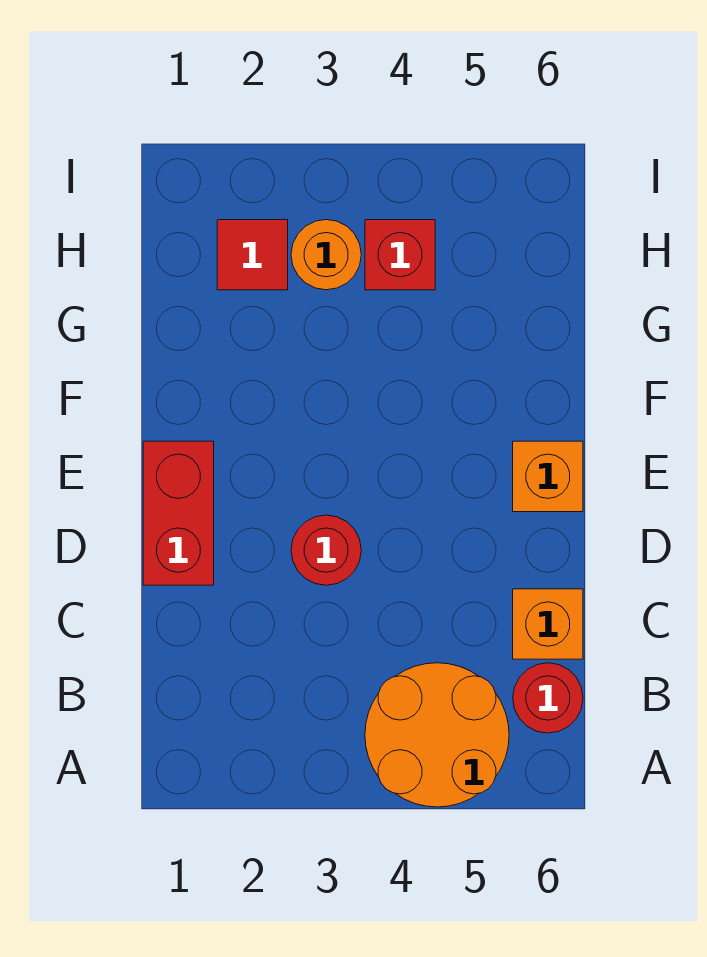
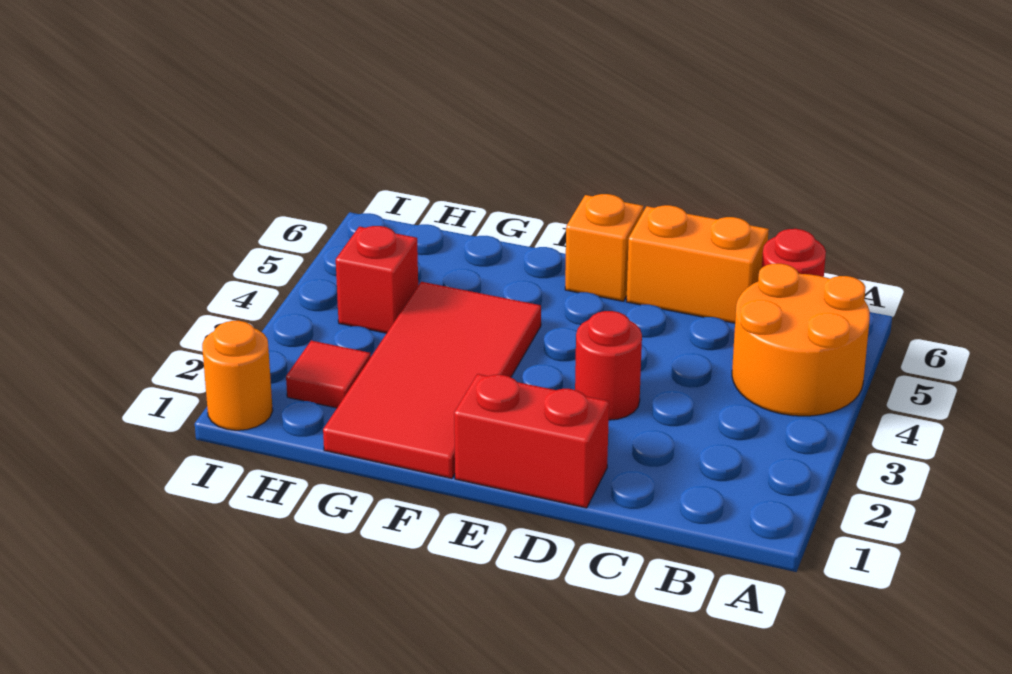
orange 1x1 brick [513,589,583,659] -> orange 1x2 brick [626,205,769,323]
none -> red 2x4 tile [323,282,541,479]
orange 1x1 round brick [291,220,361,290] -> orange 1x1 round brick moved to [202,321,273,430]

